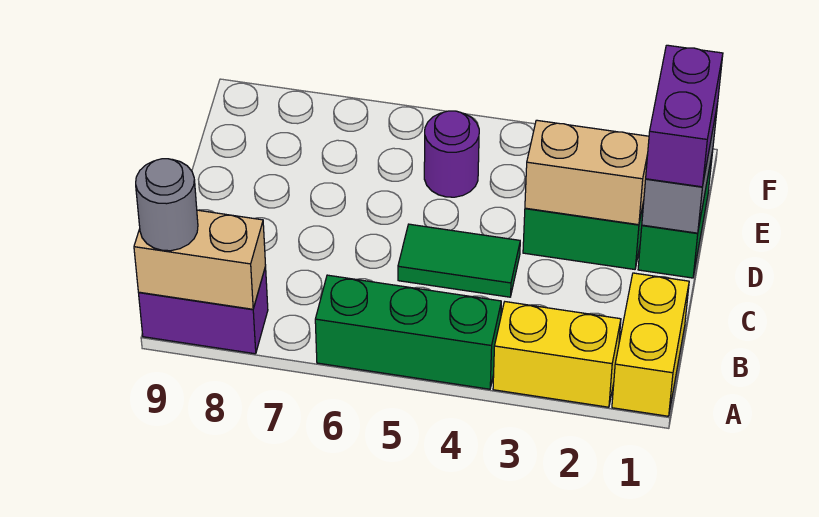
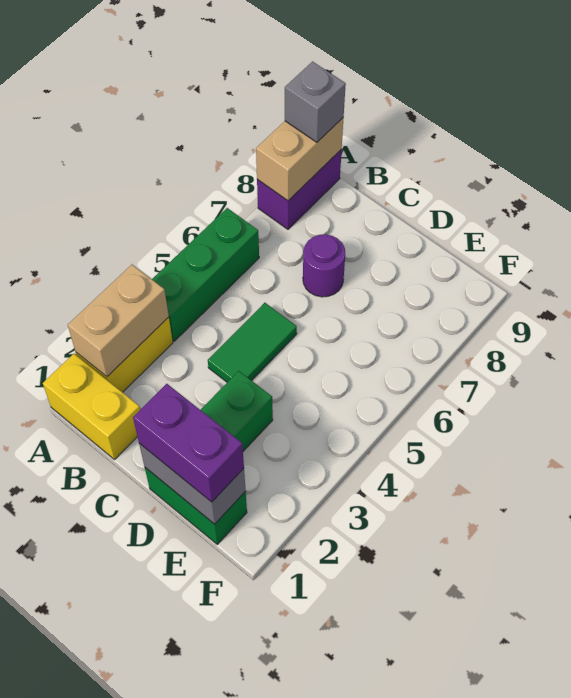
grey 1x1 round brick [136,159,198,251] -> grey 1x1 brick [285,62,346,142]
tan 1x2 brick [525,120,649,225] -> tan 1x2 brick moved to [68,265,169,377]
purple 1x1 round brick [424,111,479,197] -> purple 1x1 round brick moved to [303,234,345,297]

